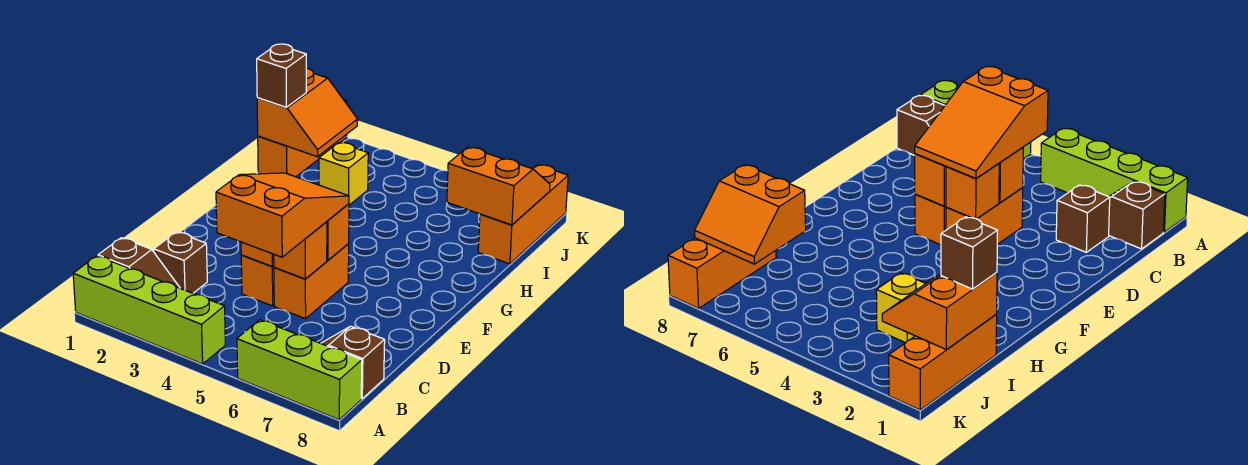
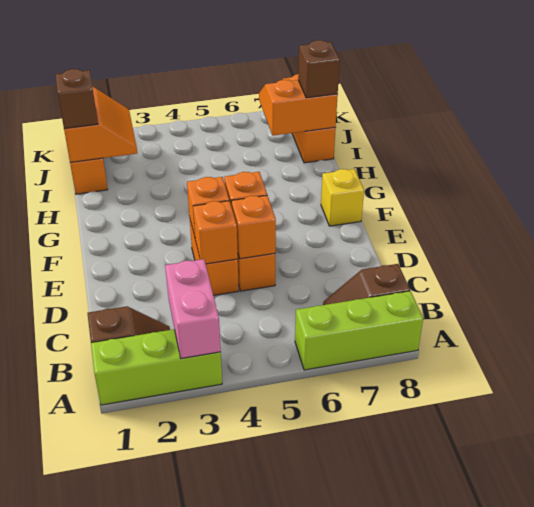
lime 1x4 brick [73,256,225,364] -> lime 1x3 brick [91,329,222,405]
none -> pink 1x2 brick [165,259,221,359]
brown 1x1 brick [154,232,207,293] -> brown 1x1 brick moved to [298,40,340,98]
orange 2x3 slope [216,173,349,257] -> none
yellow 1x1 brick [319,143,368,205] -> yellow 1x1 brick moved to [321,169,364,226]

